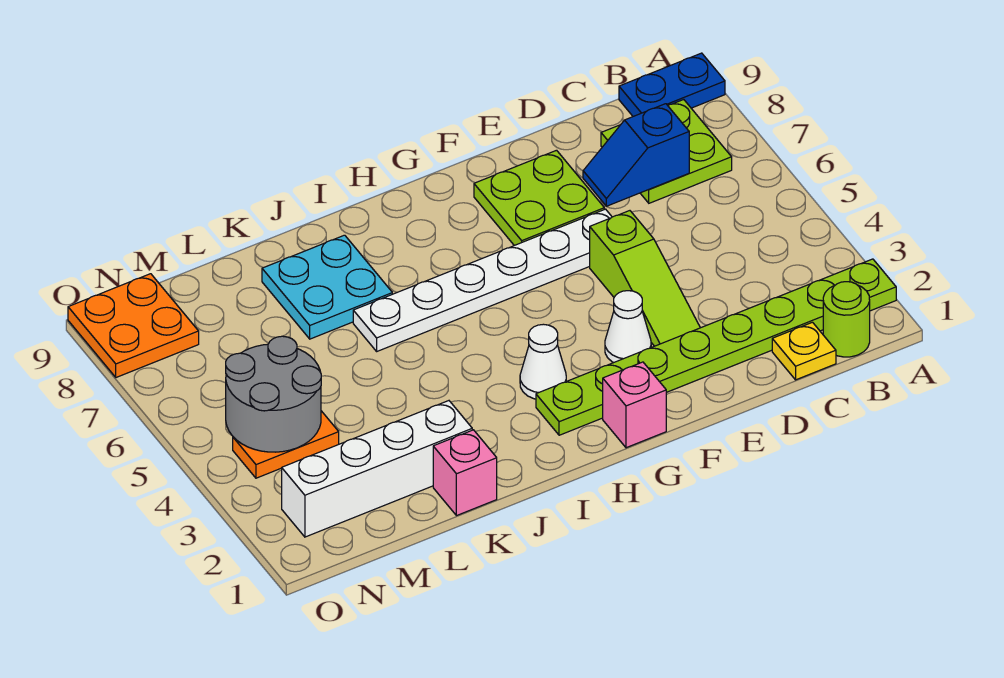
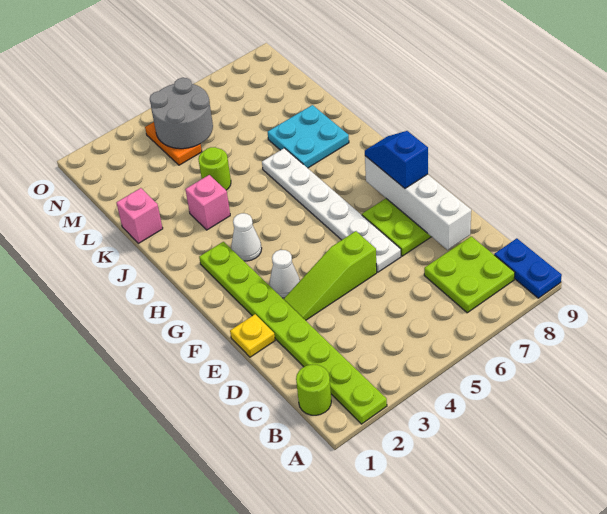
yellow 1x1 plate [772,322,836,380] -> yellow 1x1 plate moved to [230,314,275,357]
blue 1x2 slope [583,104,689,206] -> blue 1x2 slope moved to [365,131,428,188]
pink 1x1 brick [603,362,666,448] -> pink 1x1 brick moved to [185,175,230,230]
white 1x4 brick [282,401,472,537] -> white 1x4 brick moved to [365,156,471,250]
none -> lime 1x1 round brick [198,147,231,190]
orange 2x2 plate [68,274,199,377] -> none

